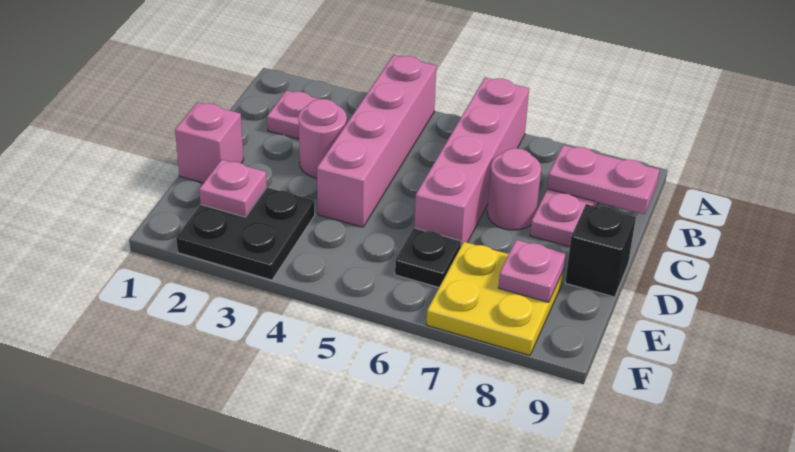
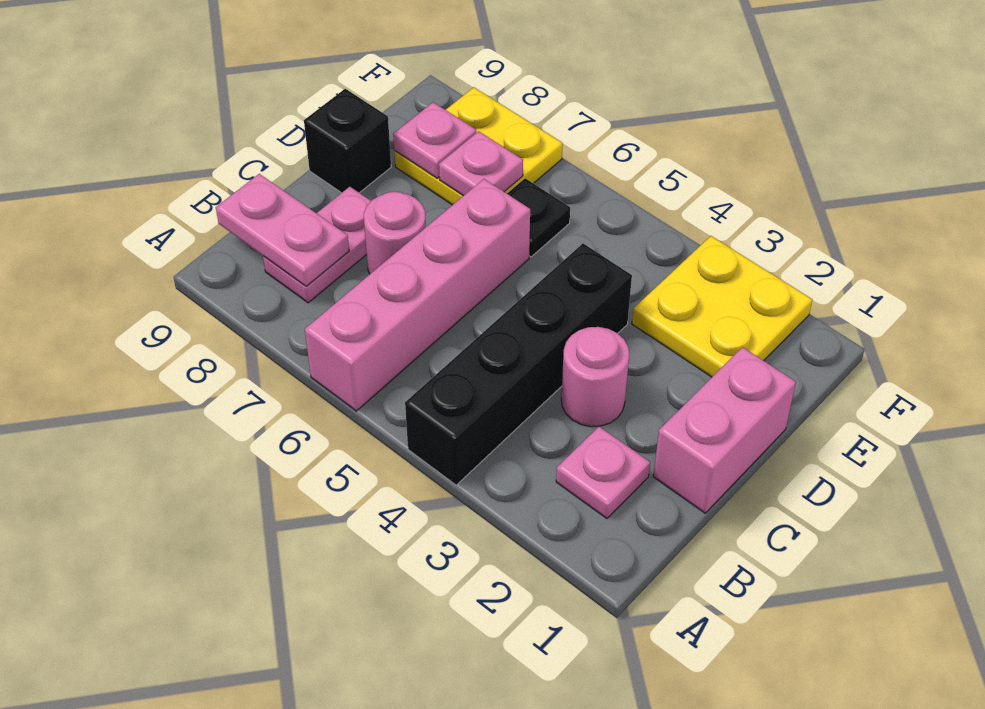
pink 1x4 brick [317,55,436,227] -> black 1x4 brick [405,244,632,485]
pink 1x1 brick [175,102,244,183] -> pink 1x2 brick [653,347,796,513]
black 2x2 plate [176,188,315,280] -> yellow 2x2 plate [632,236,812,377]
pink 1x1 plate [199,160,267,217] -> pink 1x1 plate moved to [439,131,523,196]

